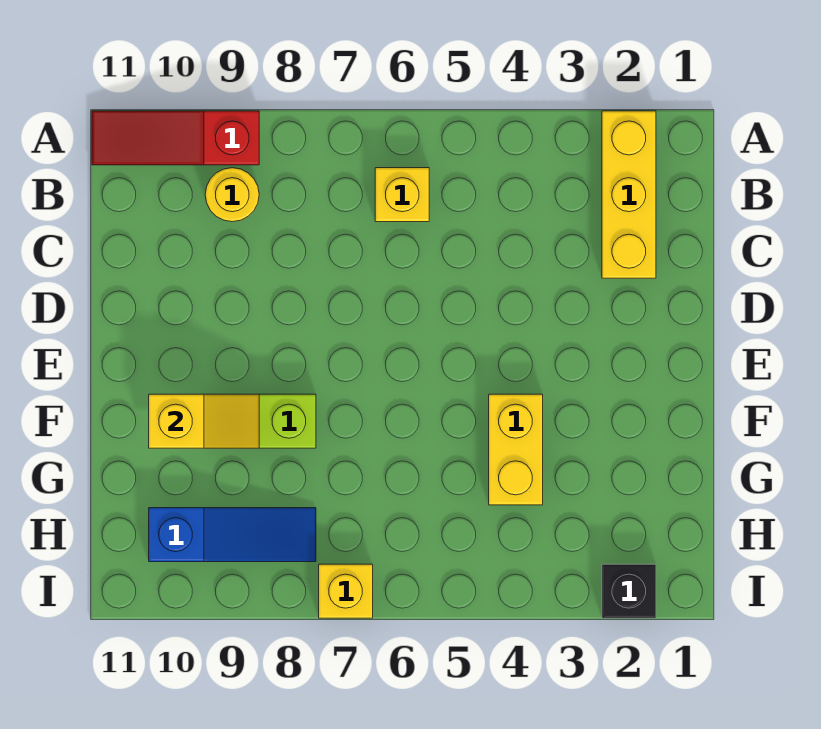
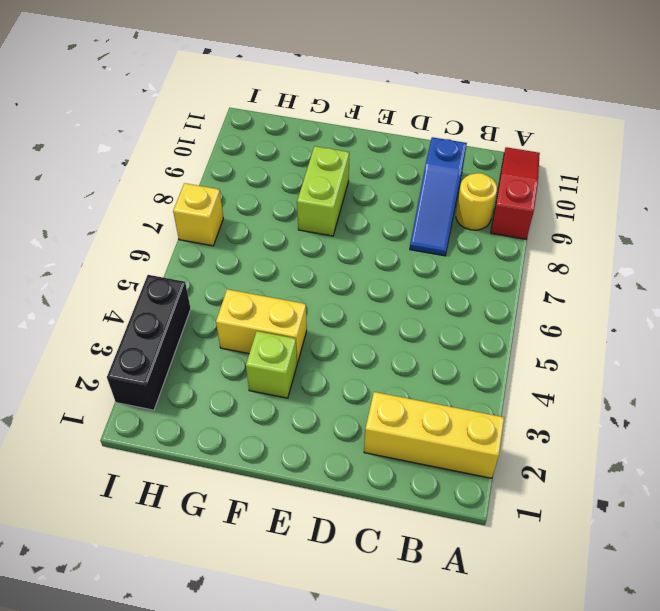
yellow 1x1 brick [375,168,429,222] -> none
none -> lime 1x1 brick [246,331,297,398]
yellow 1x2 slope [149,394,259,448] -> none
blue 1x3 slope [149,508,316,562] -> blue 1x3 slope moved to [410,137,467,256]
black 1x1 brick [602,564,656,618] -> black 1x3 brick [107,275,191,410]

